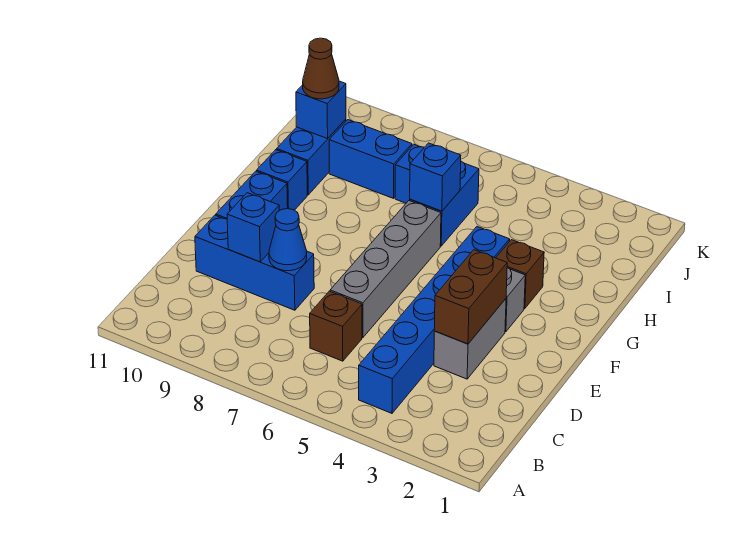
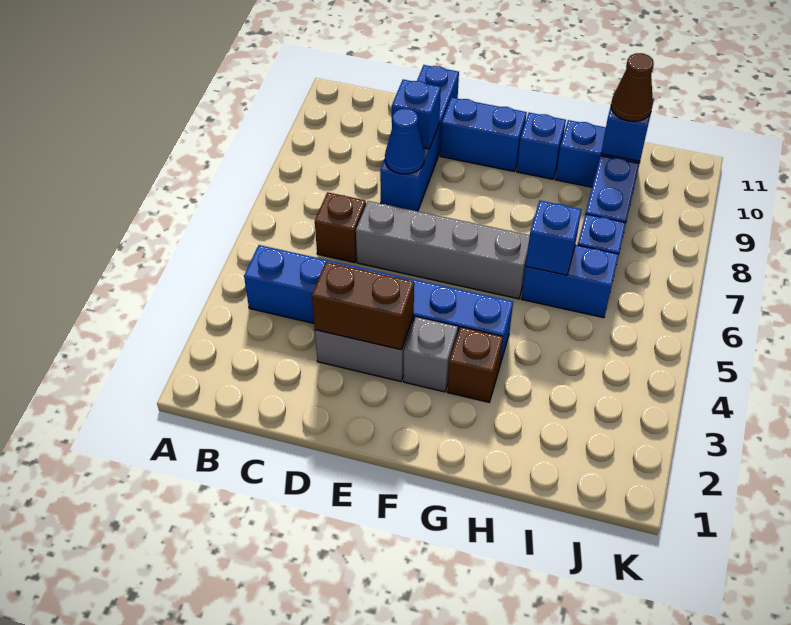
blue 1x3 brick [195,215,314,310] -> blue 1x4 brick [380,65,459,211]

